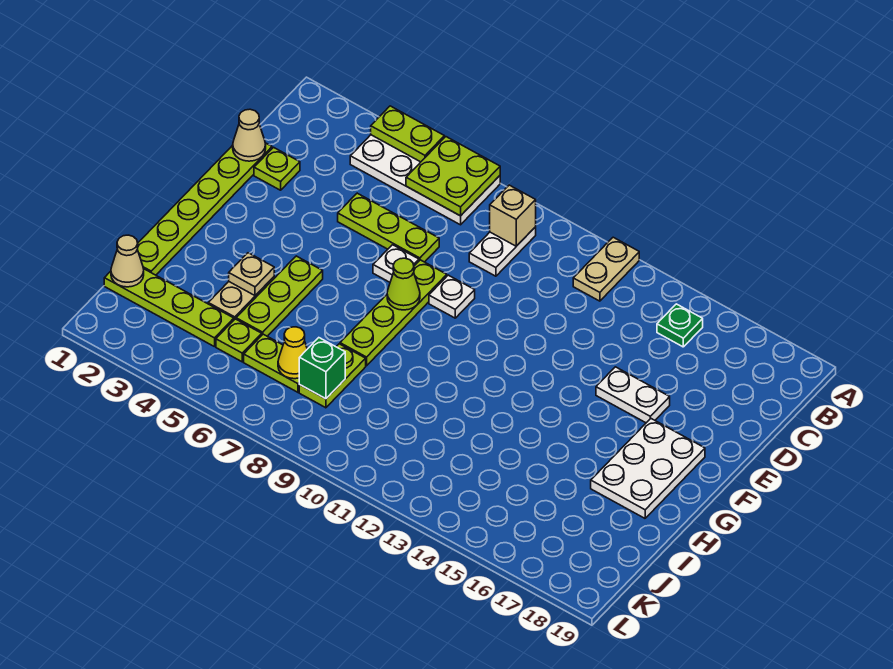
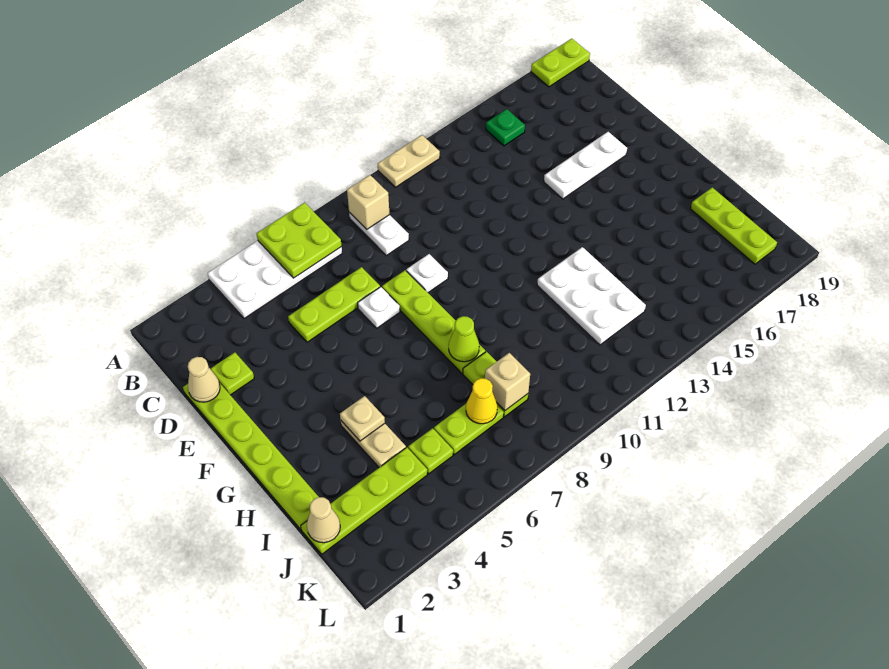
lime 1x2 plate [371,106,444,162] -> lime 1x2 plate moved to [531,38,590,87]
tan 1x2 plate [573,237,639,301] -> tan 1x2 plate turned to [378,135,440,187]
white 1x2 plate [596,367,670,423] -> white 1x3 plate [544,132,627,199]
lime 1x1 cone [387,258,420,310] -> lime 1x1 cone moved to [449,316,479,362]
white 2x3 plate [591,419,705,518] -> white 2x3 plate moved to [537,247,646,345]
lime 1x3 plate [236,256,323,336] -> lime 1x3 plate moved to [691,187,777,264]
green 1x1 brick [299,338,345,399] -> tan 1x1 brick [485,353,530,410]

